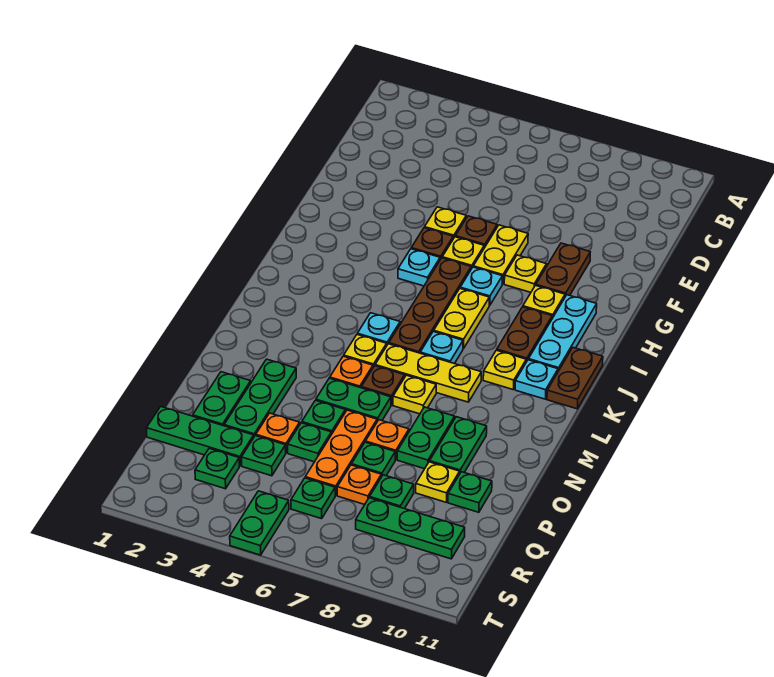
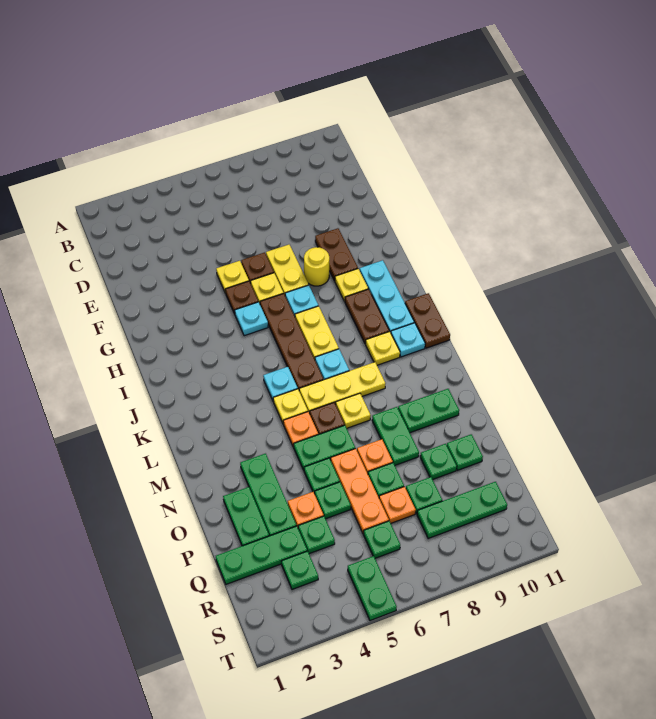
yellow 1x1 plate [504,255,547,292] -> yellow 1x1 round brick [304,247,329,286]
green 1x2 plate [430,417,487,473] -> green 1x2 plate turned to [398,389,459,433]
yellow 1x1 plate [416,462,460,502] -> green 1x1 plate [420,444,457,480]

